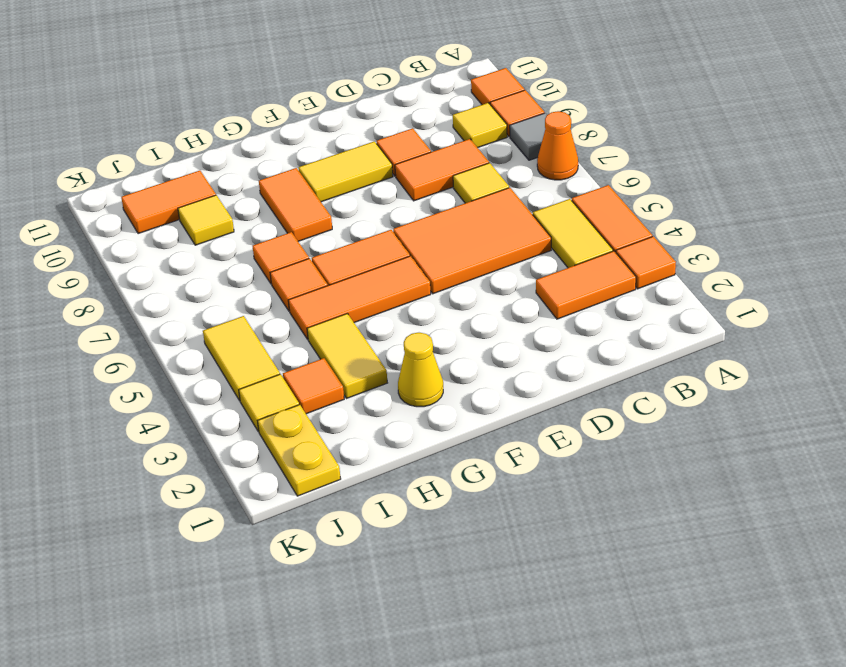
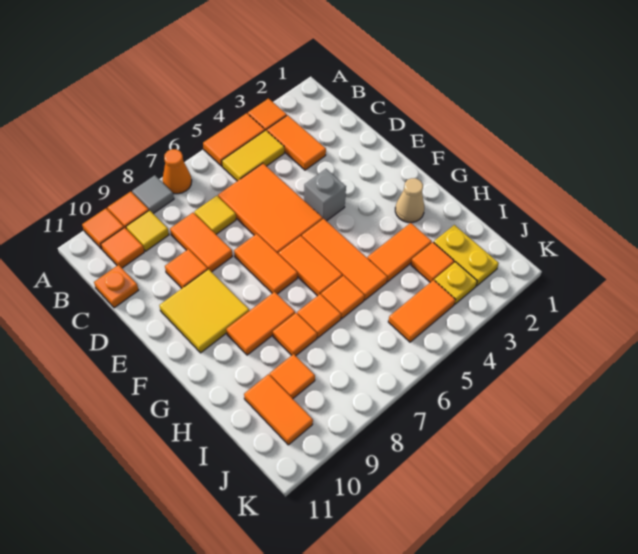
none -> orange 1x1 tile [101,227,144,268]
none -> orange 1x1 plate [94,265,138,308]
none -> grey 1x1 brick [304,169,346,221]
none -> orange 1x2 tile [234,234,297,294]
yellow 1x2 tile [298,141,393,202] -> yellow 2x2 tile [159,269,249,353]
yellow 1x1 cone [398,333,443,407] -> tan 1x1 cone [395,178,424,223]
yellow 1x2 tile [307,313,387,399] -> orange 1x2 tile [367,223,432,282]
none -> orange 1x1 tile [273,313,317,356]
yellow 1x1 tile [178,195,234,245] -> orange 1x1 tile [270,354,315,399]
yellow 1x2 plate [258,405,341,496] -> yellow 1x2 plate turned to [434,225,499,286]
yellow 1x1 tile [239,374,299,432] -> yellow 1x1 plate [434,262,477,304]
yellow 1x2 tile [203,316,280,401] -> orange 1x2 tile [388,280,455,342]

